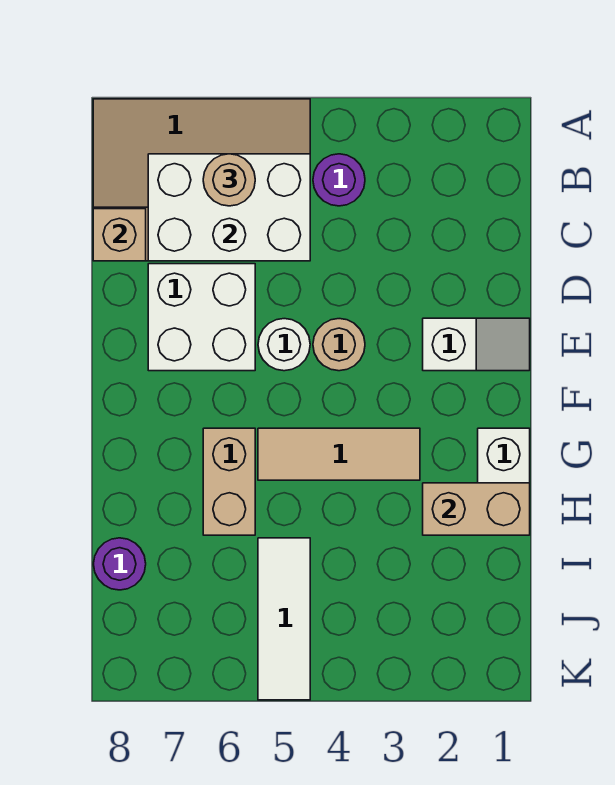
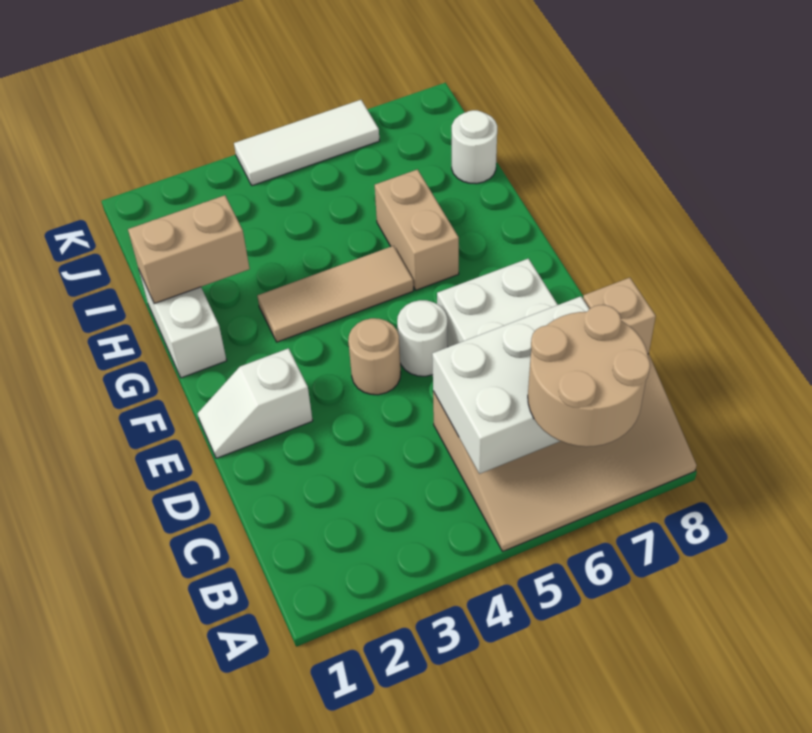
purple 1x1 round brick [313,154,365,206] -> none
tan 1x1 round brick [203,154,255,206] -> tan 2x2 round brick [528,305,650,447]
white 1x3 tile [258,538,310,700] -> white 1x3 tile turned to [234,100,379,186]
purple 1x1 round brick [94,538,146,590] -> white 1x1 round brick [452,110,497,184]

